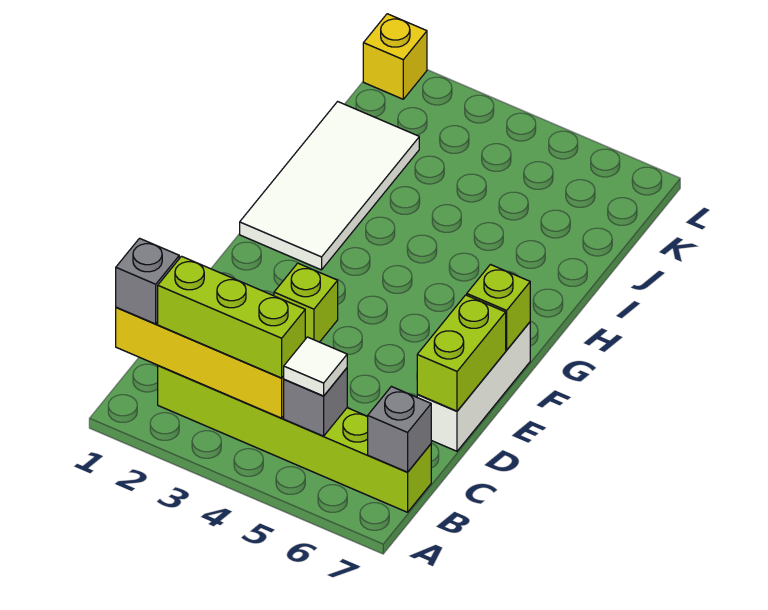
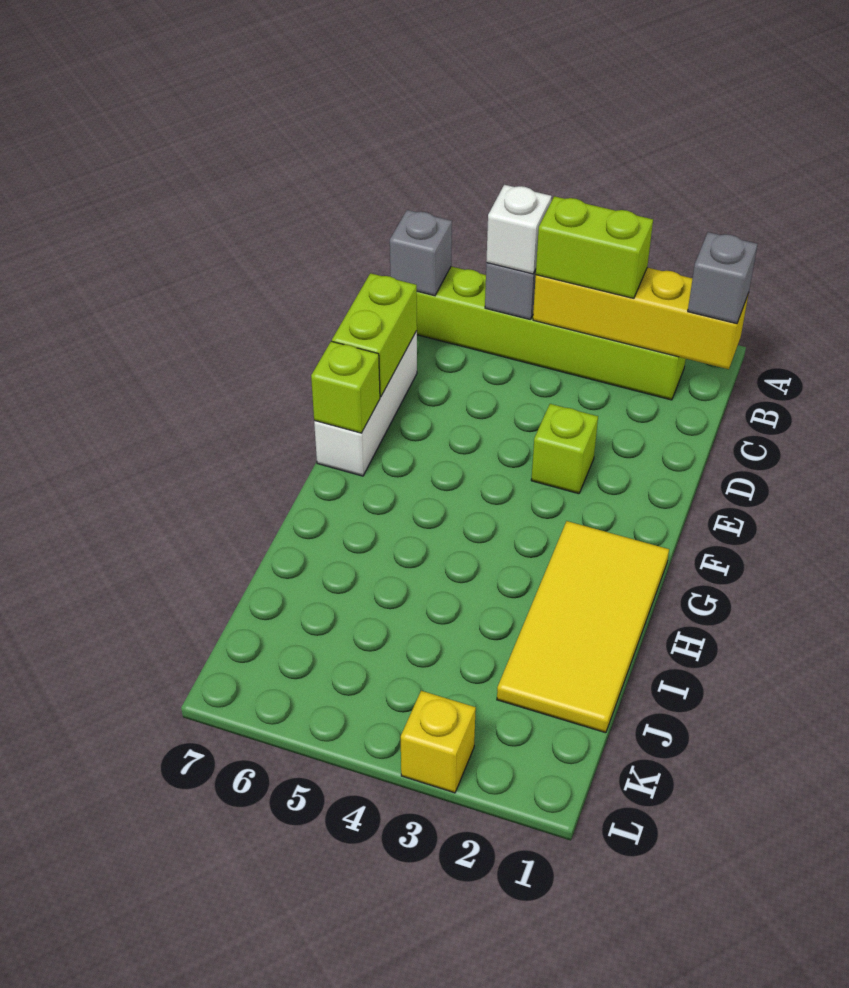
lime 1x3 brick [158,256,305,378] -> lime 1x2 brick [536,196,653,298]
white 1x1 tile [284,337,347,396] -> white 1x1 brick [486,185,552,274]
white 2x4 tile [240,102,419,270] -> yellow 2x4 tile [497,521,669,733]
yellow 1x1 brick [363,14,427,99] -> yellow 1x1 brick moved to [401,691,476,793]

